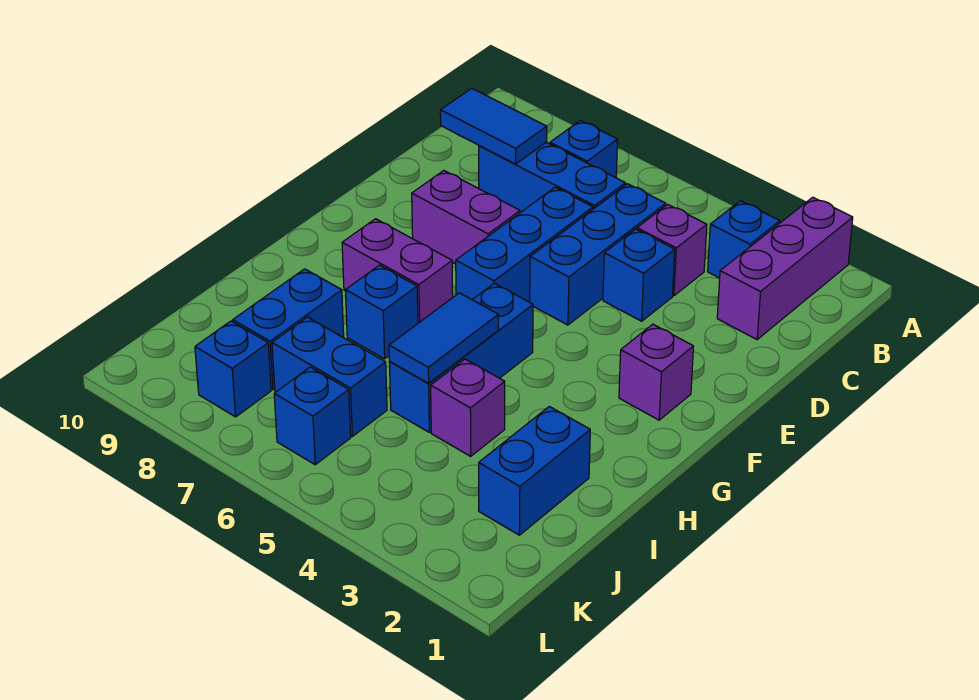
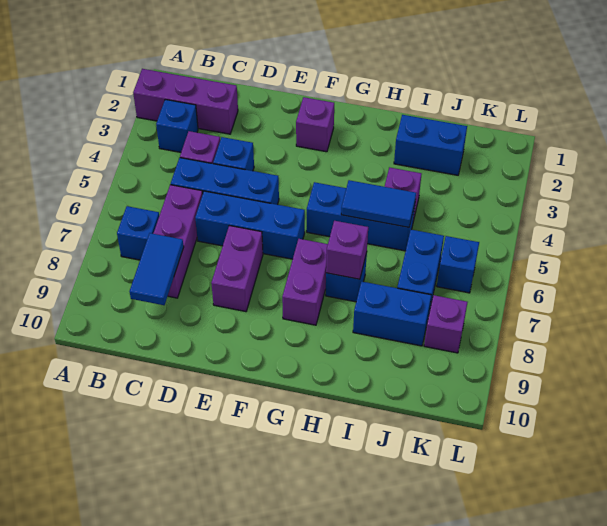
blue 1x3 brick [479,142,625,213] -> purple 1x3 brick [153,185,203,298]
none -> purple 1x1 brick [326,221,368,279]
blue 1x1 brick [195,321,271,417] -> purple 1x1 brick [424,295,468,353]

